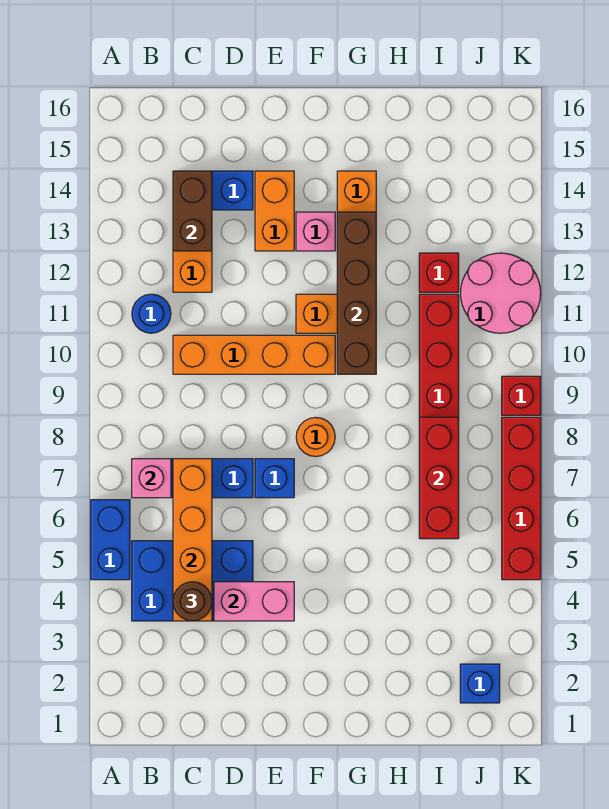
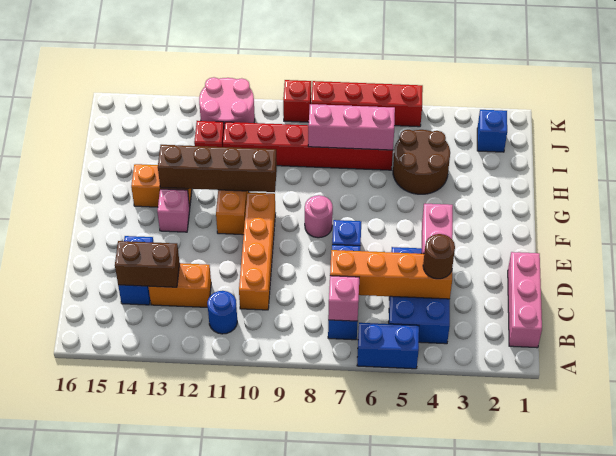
none -> pink 1x3 brick [508,252,542,348]
orange 1x2 brick [255,171,294,251] -> none
orange 1x1 round brick [296,417,335,457] -> pink 1x1 round brick [305,195,333,238]
none -> brown 2x2 round brick [393,130,450,194]
red 1x3 brick [419,417,459,539] -> pink 1x3 brick [308,104,395,150]

